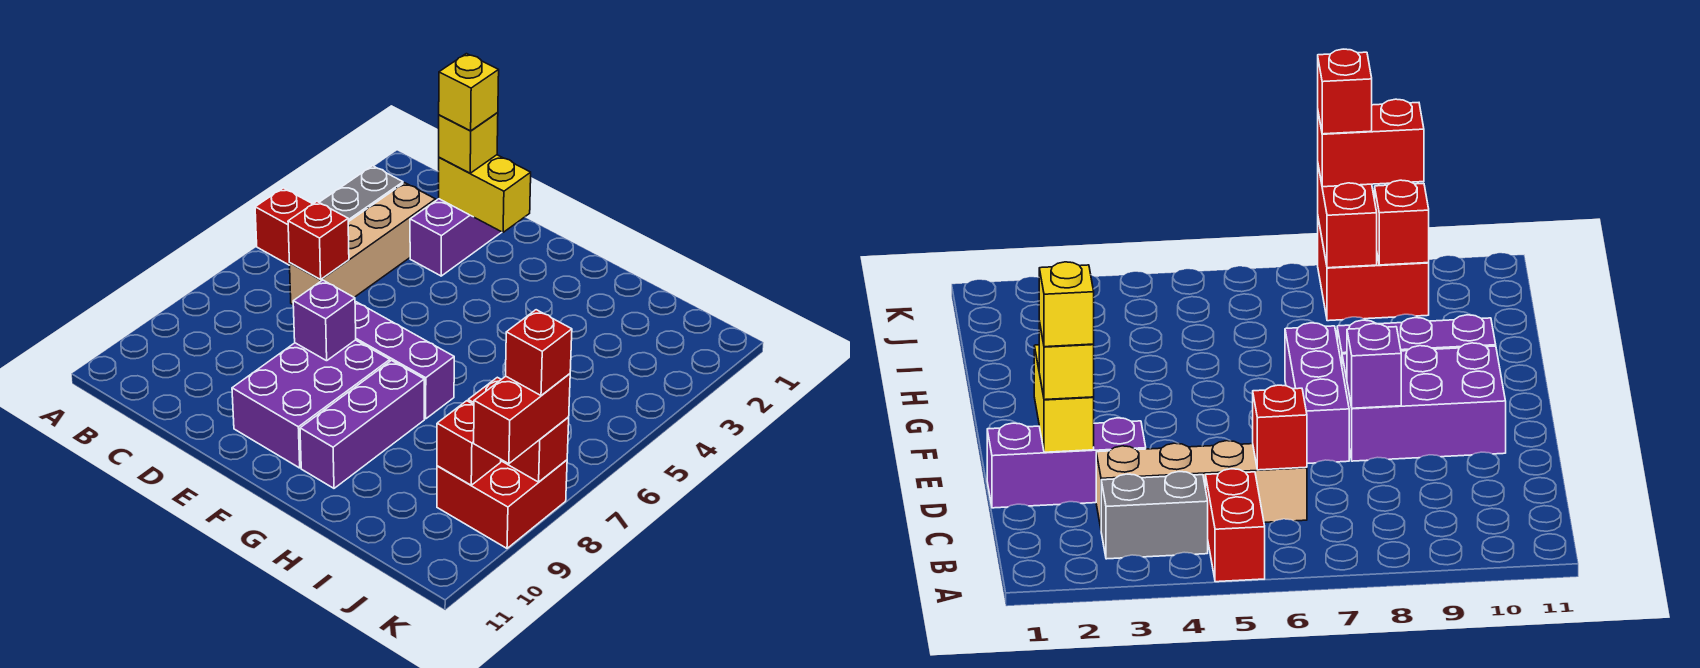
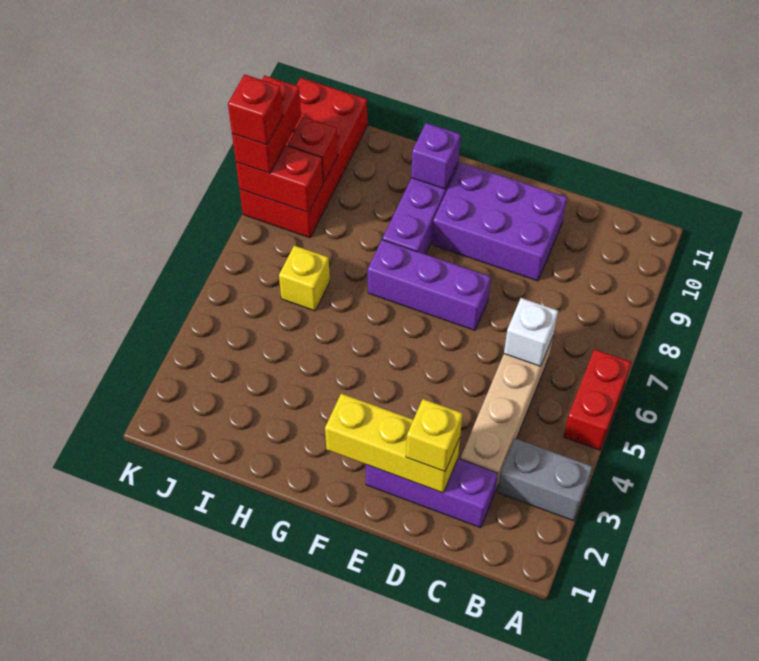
red 1x2 brick [255,188,312,265] -> red 1x2 brick turned to [563,349,631,450]
grey 1x2 brick [319,166,403,222] -> grey 1x2 brick turned to [497,438,592,521]
red 1x1 brick [288,201,349,279] -> white 1x1 brick [504,298,558,366]
purple 1x3 brick [410,199,502,276] -> purple 1x3 brick turned to [366,459,498,528]
yellow 1x2 brick [439,155,531,232] -> yellow 1x3 brick [325,394,460,493]
yellow 1x1 brick [439,54,499,131] -> yellow 1x1 brick moved to [279,245,330,311]
purple 2x3 brick [232,340,390,468] -> purple 2x3 brick turned to [432,162,567,281]
purple 1x1 brick [293,280,356,361] -> purple 1x1 brick moved to [411,123,460,189]
red 2x2 brick [437,460,567,548] -> red 2x4 brick [240,78,367,238]

